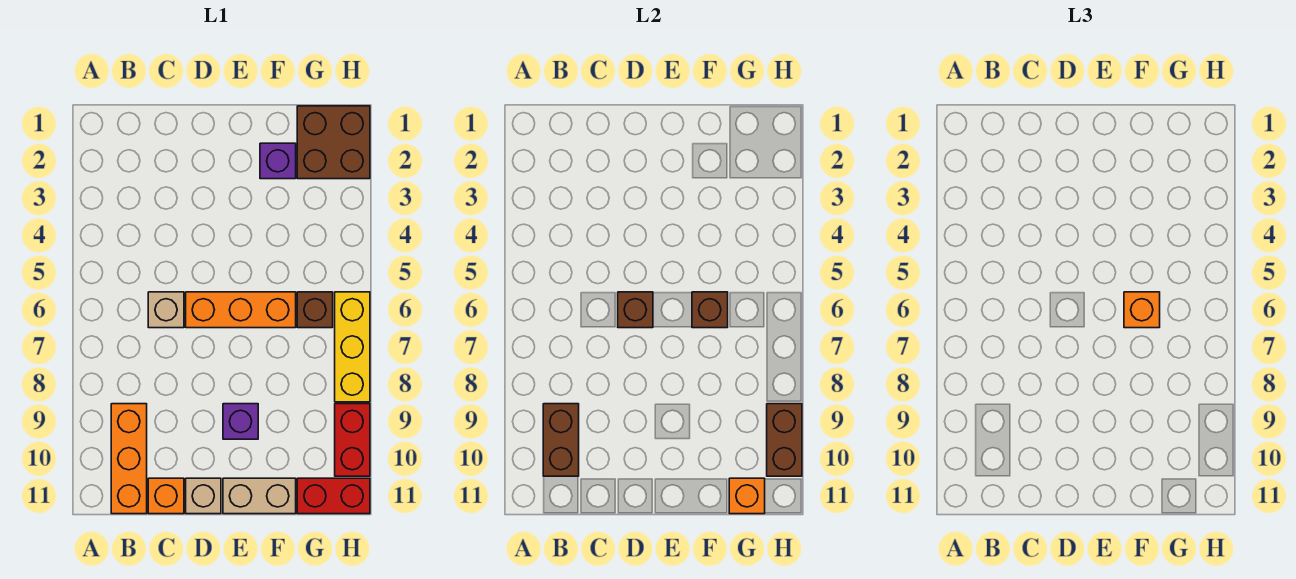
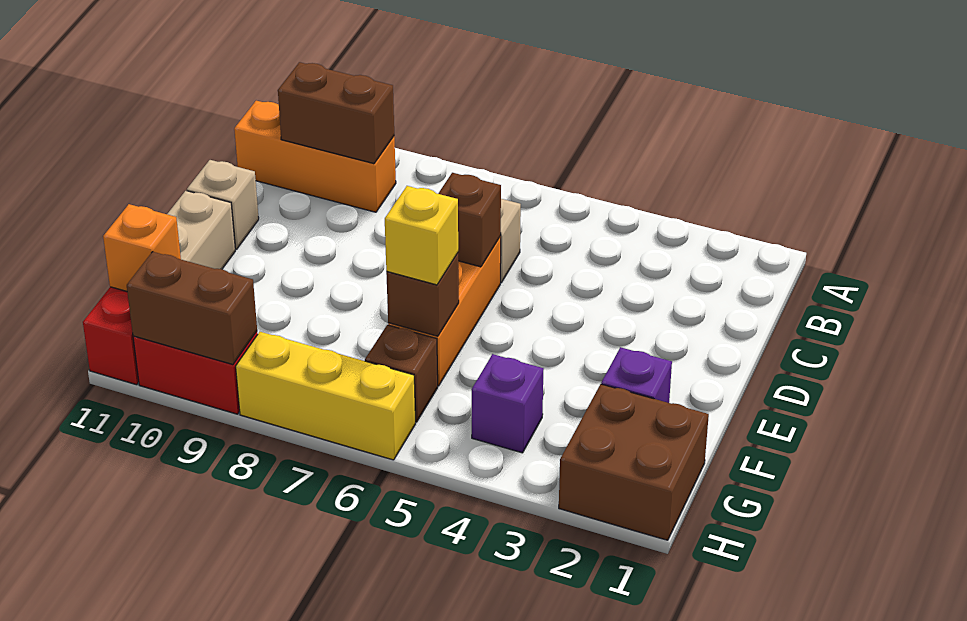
orange 1x1 brick [148,478,184,514] -> none
purple 1x1 brick [223,404,258,439] -> purple 1x1 brick moved to [472,354,544,453]
orange 1x1 brick [1124,292,1160,328] -> yellow 1x1 brick [385,186,458,285]

